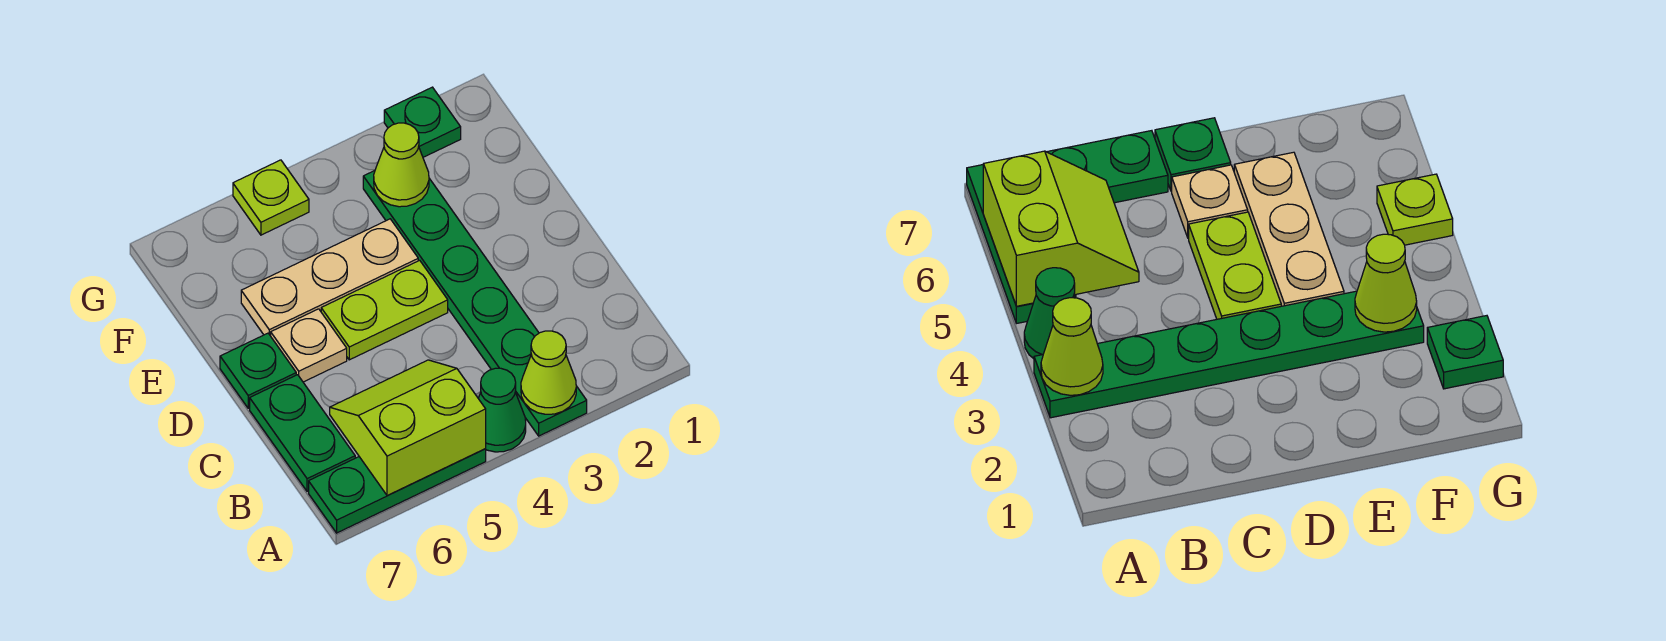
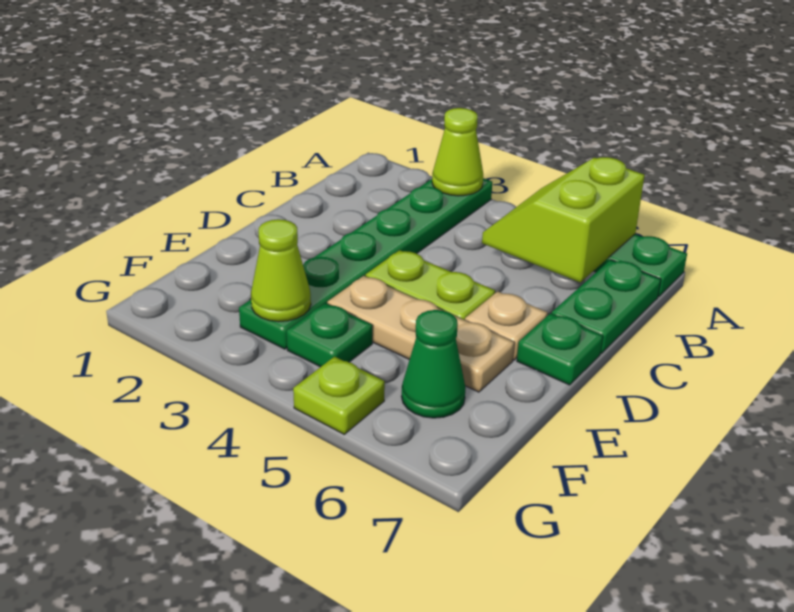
green 1x1 cone [478,368,526,452] -> green 1x1 cone moved to [401,310,466,418]
lime 2x2 slope [330,360,486,495] -> lime 2x2 slope turned to [482,157,645,282]
green 1x1 plate [384,87,461,157] -> green 1x1 plate moved to [287,303,372,367]

